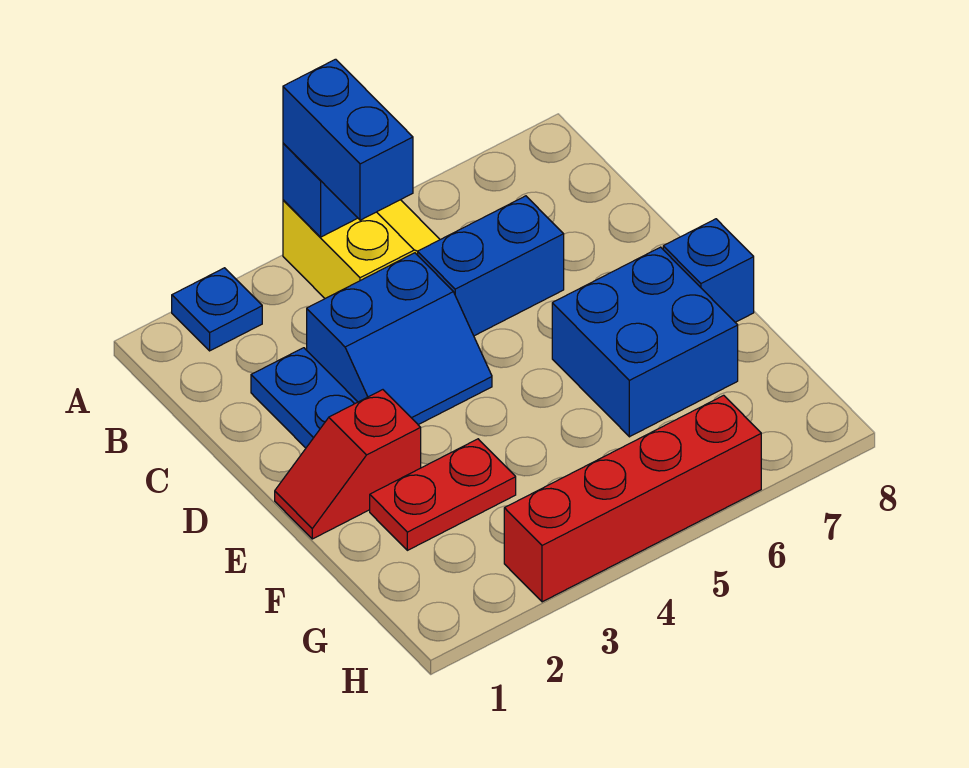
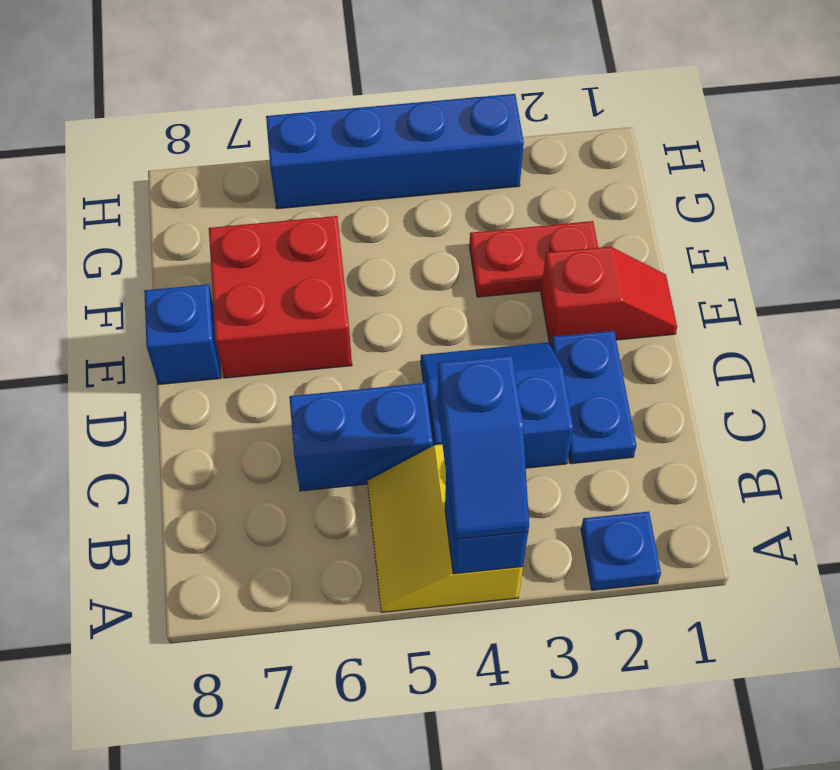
blue 1x2 brick [283,59,413,220] -> blue 1x2 slope [437,355,529,539]
blue 2x2 brick [552,247,738,437] -> red 2x2 brick [209,216,352,378]
red 1x4 brick [504,395,761,602] -> blue 1x4 brick [266,94,524,209]

